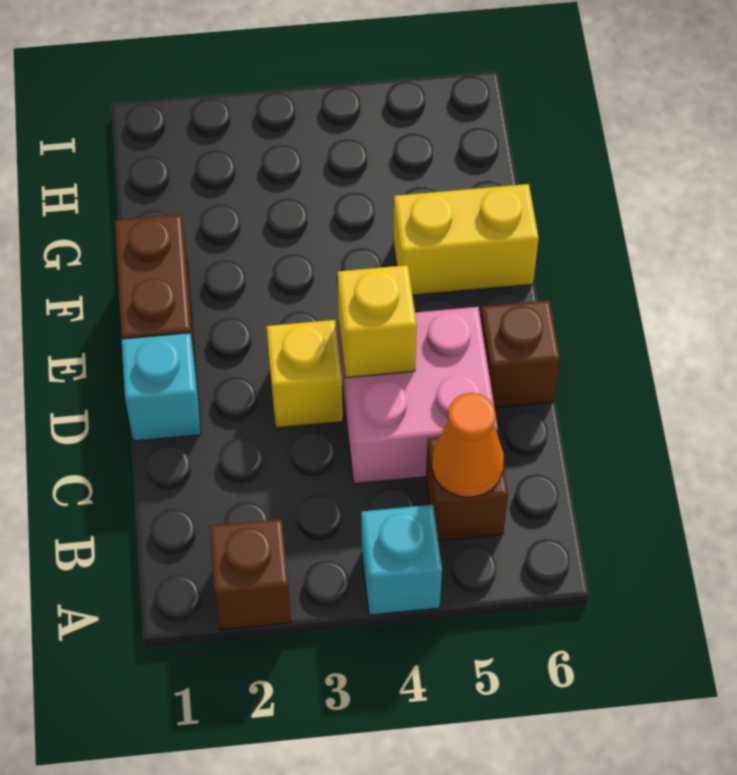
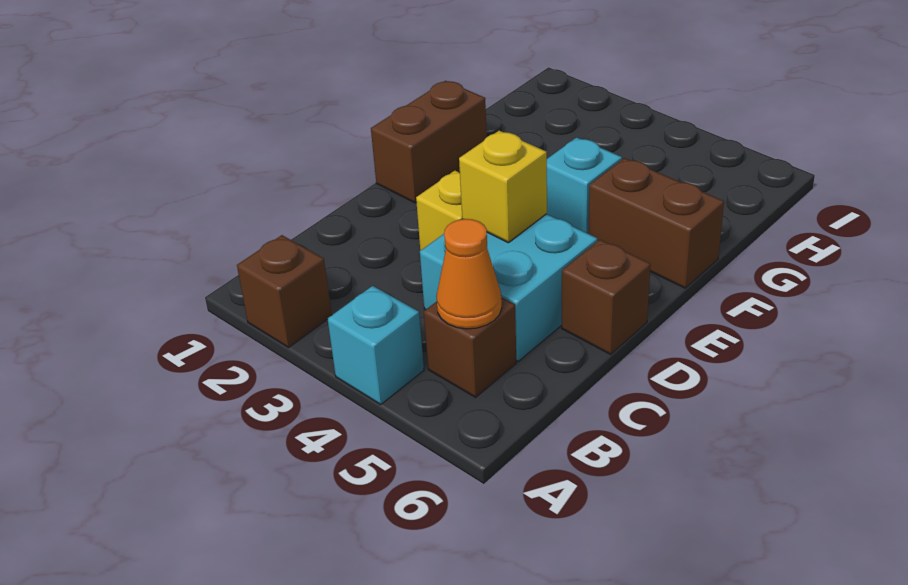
pink 2x2 brick [339,307,498,484] -> cyan 2x2 brick [420,214,597,361]
cyan 1x1 brick [122,333,201,441] -> cyan 1x1 brick moved to [547,137,622,233]
yellow 1x2 brick [393,184,539,295] -> brown 1x2 brick [588,158,724,288]

